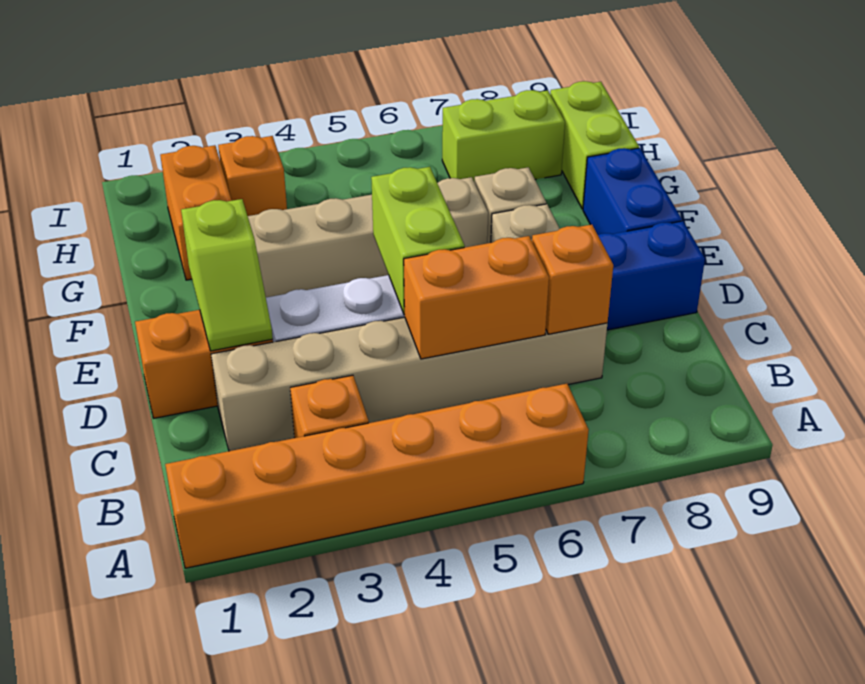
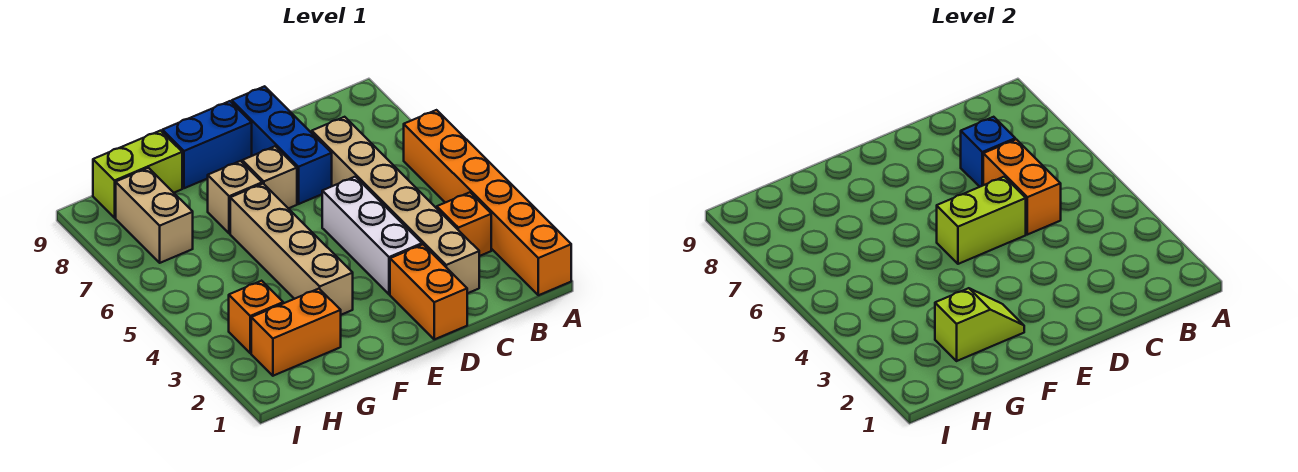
orange 1x1 brick [532,225,613,334] -> blue 1x1 brick [961,117,1015,187]
lime 1x2 slope [181,199,273,351] -> lime 1x2 slope moved to [935,288,1024,361]
lime 1x2 brick [442,90,565,182] -> tan 1x2 brick [116,168,193,263]

